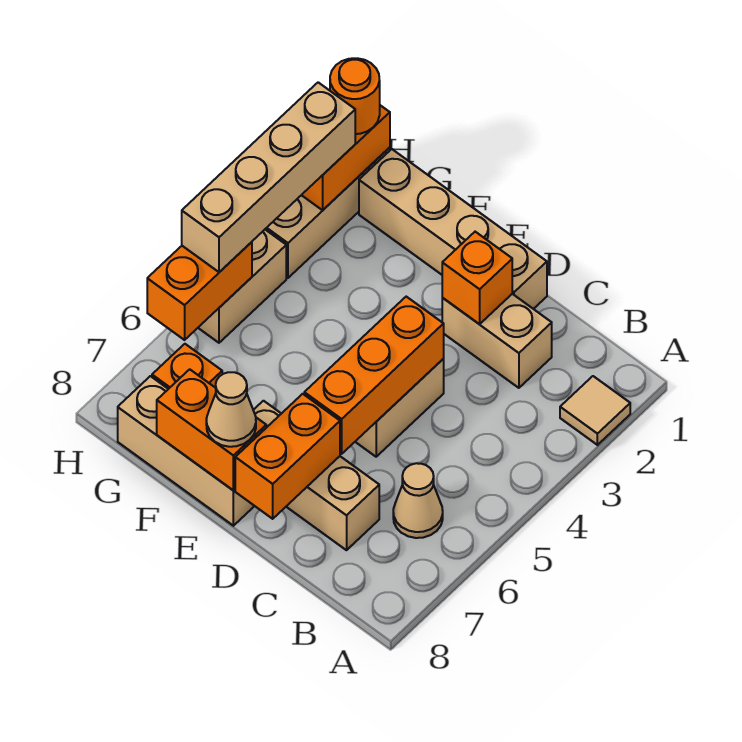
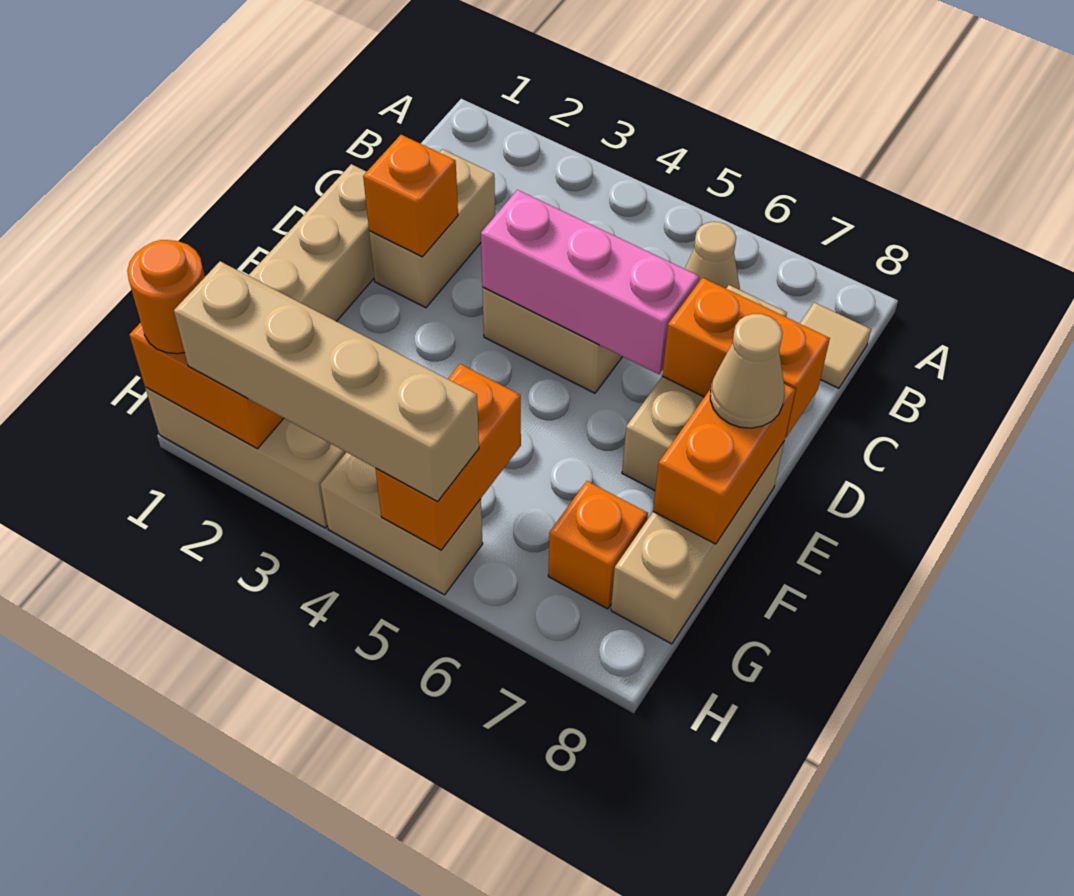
tan 1x1 tile [560,376,630,445] -> tan 1x1 tile moved to [800,303,871,388]
orange 1x3 brick [304,297,444,454] -> pink 1x3 brick [481,190,699,374]
orange 1x2 brick [147,242,252,340] -> orange 1x2 brick turned to [376,364,521,550]

